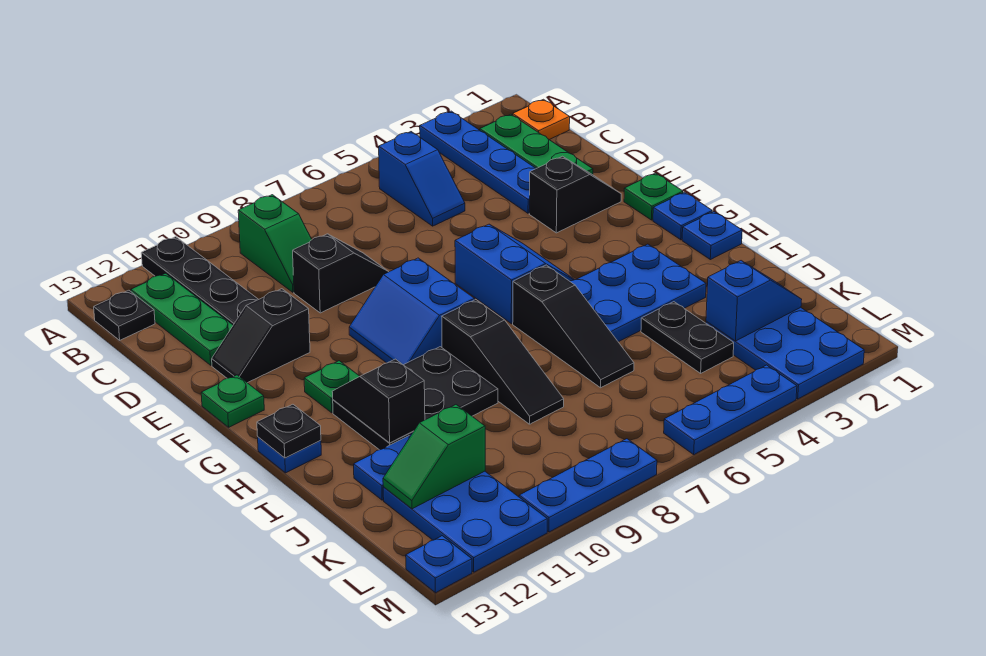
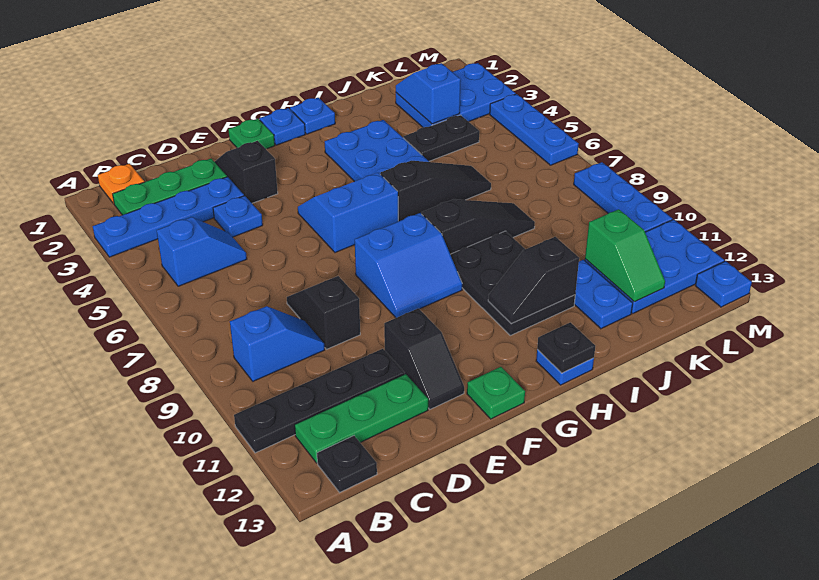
green 1x2 slope [238,195,312,292] -> blue 1x2 slope [230,306,325,381]
none -> blue 1x1 plate [213,196,263,237]
green 1x1 plate [304,361,360,413] -> none

